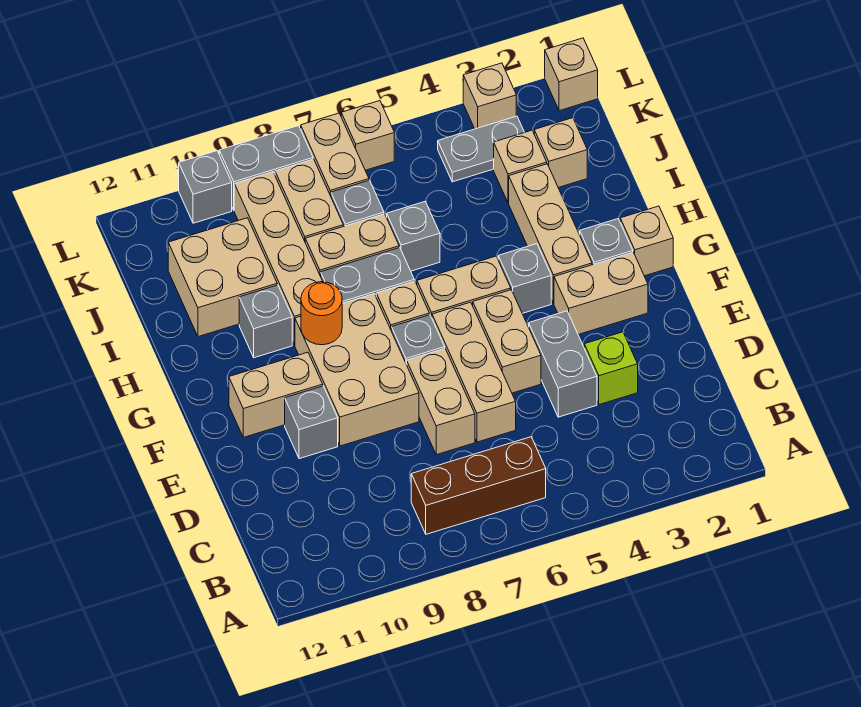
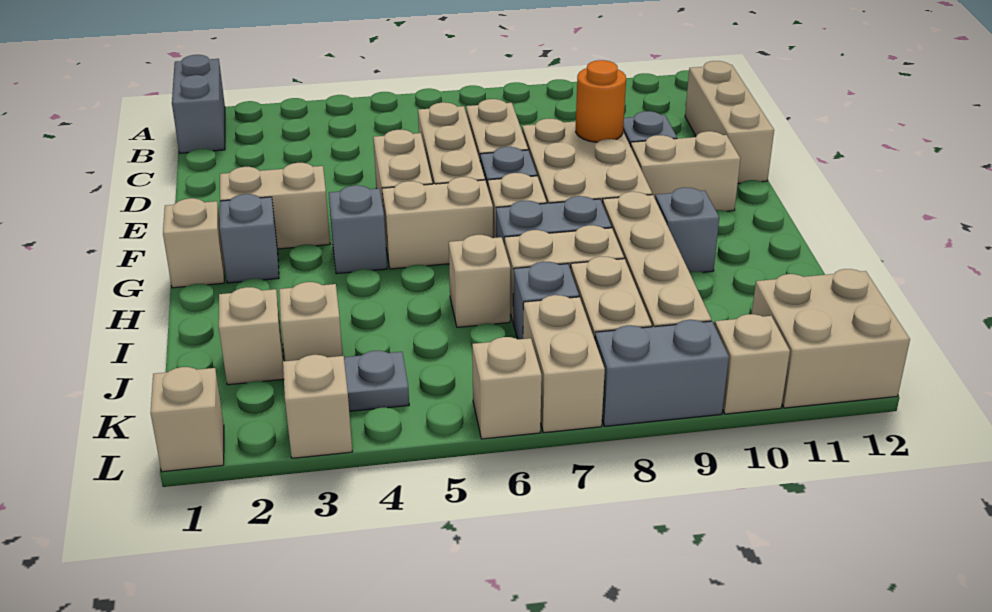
brown 1x3 brick [411,437,546,534] -> none
lime 1x1 brick [584,332,638,405] -> none
grey 1x2 brick [529,311,597,417] -> grey 1x2 brick moved to [172,55,225,153]
tan 1x3 brick [509,164,592,304] -> tan 1x3 brick moved to [685,61,774,183]
orange 1x1 round brick [301,282,342,345] -> orange 1x1 round brick moved to [576,60,626,142]
grey 1x1 brick [387,202,440,271] -> tan 1x1 brick [449,235,511,327]
tan 2x2 brick [168,218,277,337] -> tan 2x2 brick moved to [752,269,910,408]
grey 1x1 brick [179,151,232,223] -> tan 1x1 brick [715,314,790,414]

